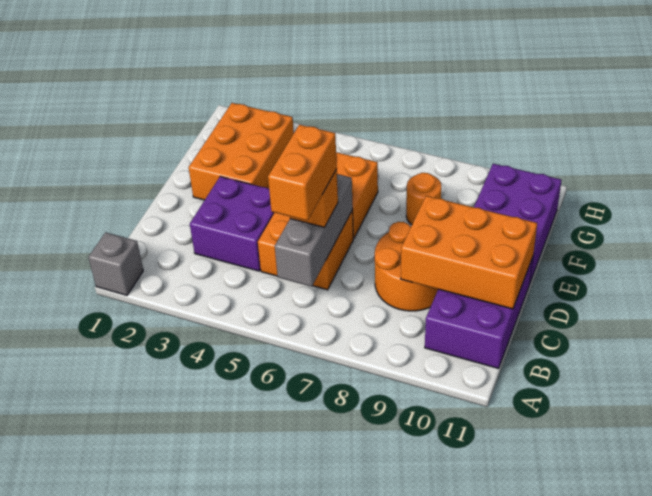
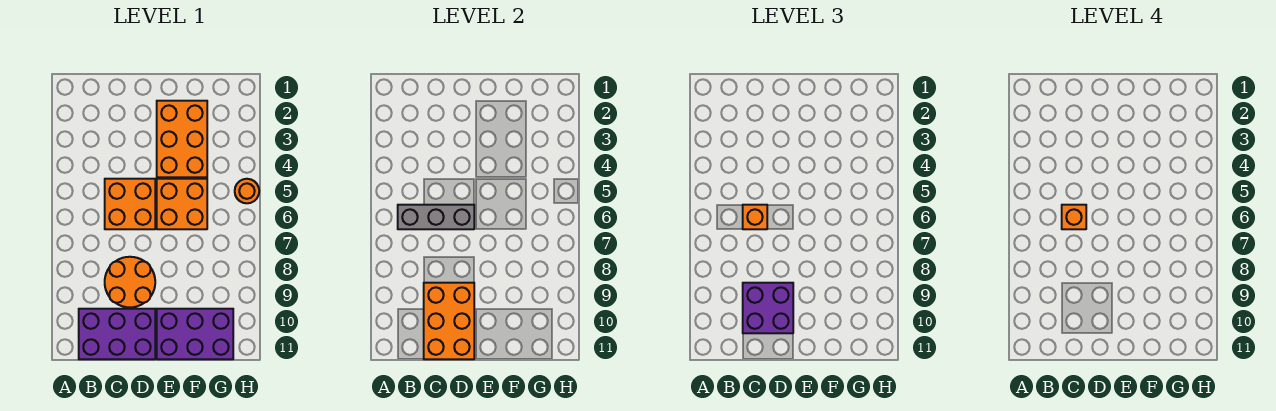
grey 1x1 brick [88,232,143,295] -> none
orange 1x2 brick [268,125,337,221] -> orange 1x1 brick [1062,205,1086,229]
purple 2x2 brick [190,176,274,271] -> purple 2x2 brick moved to [743,283,793,333]
orange 2x3 brick [189,103,294,200] -> orange 2x3 brick turned to [157,101,207,177]
orange 1x1 round brick [406,173,441,225] -> orange 1x1 round brick moved to [235,179,259,203]

